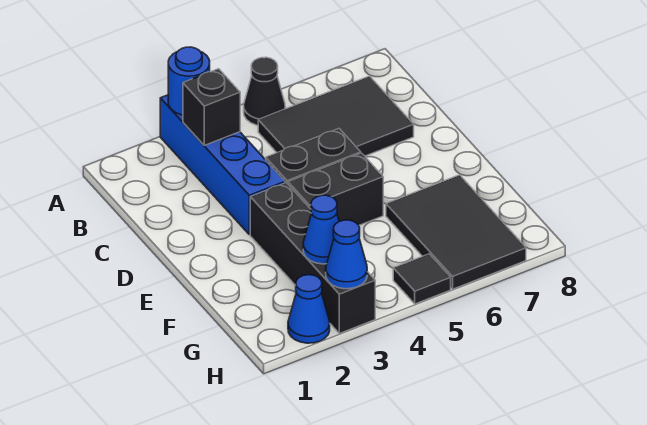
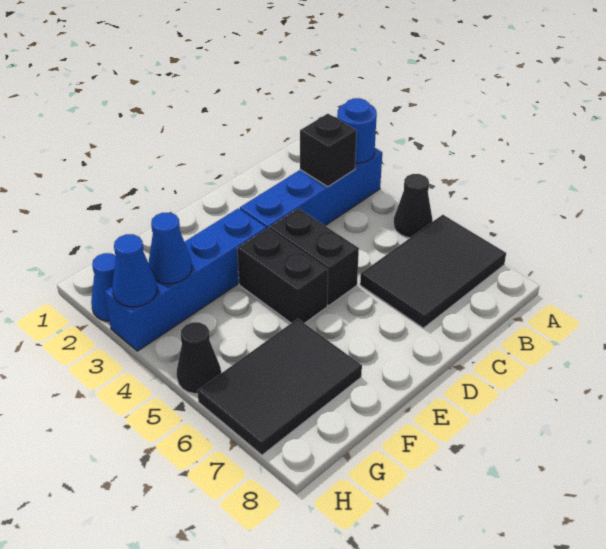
black 2x3 tile [258,76,414,156] -> black 2x3 tile turned to [360,215,506,328]
black 1x4 brick [250,183,375,334] -> blue 1x4 brick [105,208,266,351]
black 1x1 tile [393,254,451,304] -> black 1x1 cone [176,322,221,394]

